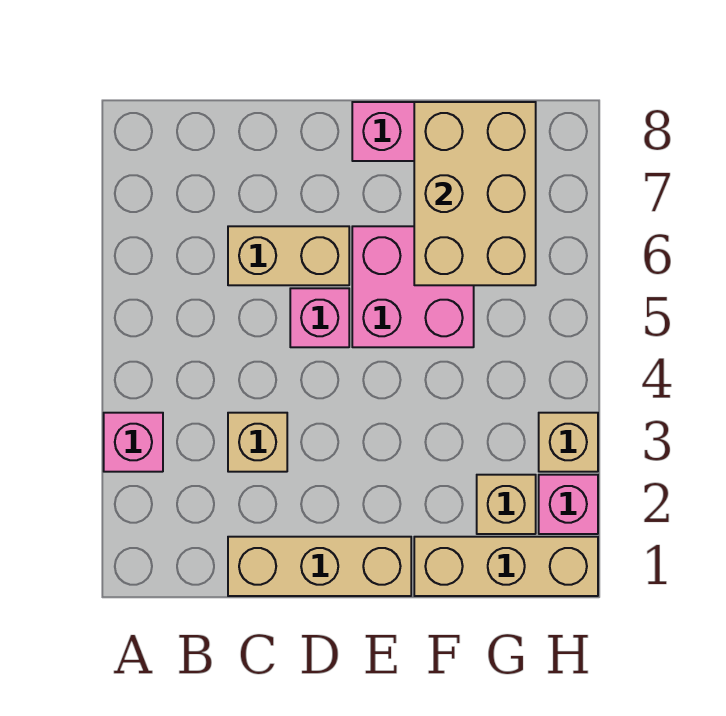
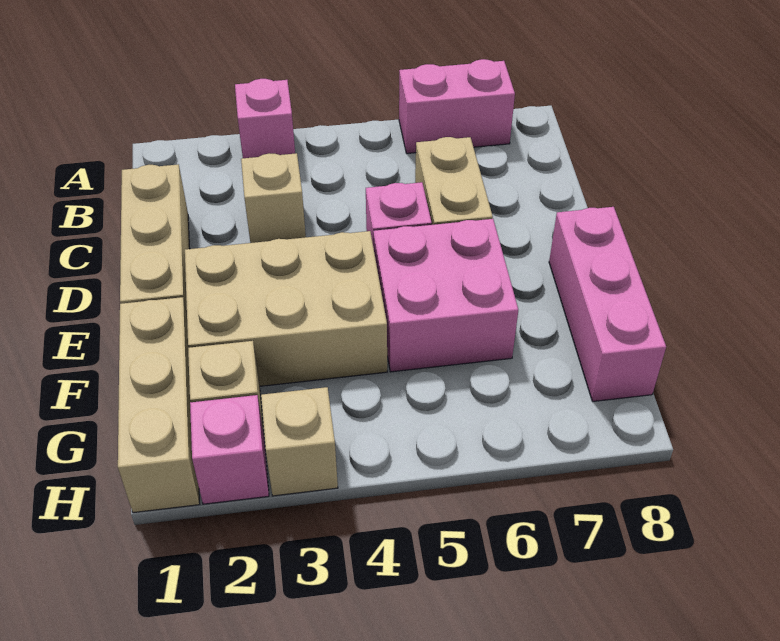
none -> pink 1x2 brick [399,59,515,154]
tan 2x3 brick [414,102,536,285] -> tan 2x3 brick moved to [185,231,387,386]

